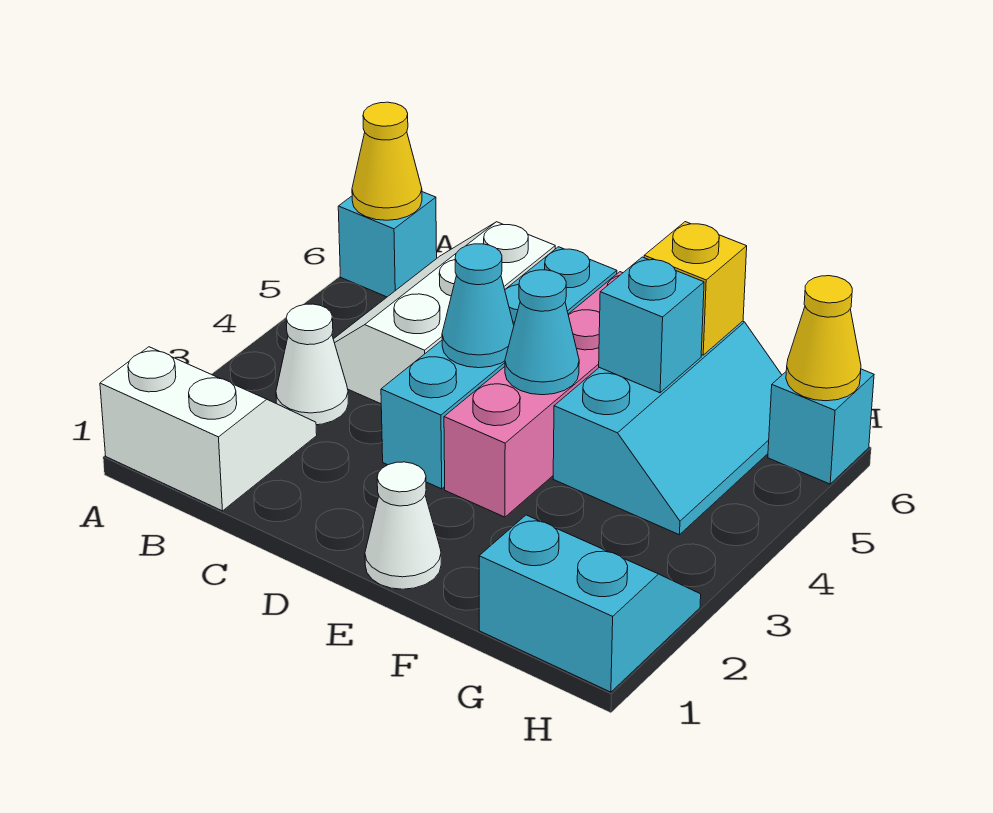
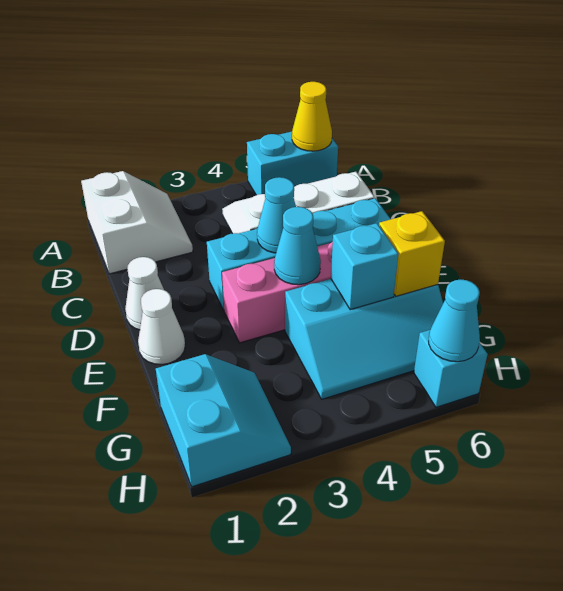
cyan 1x1 brick [338,192,437,297] -> cyan 1x2 brick [247,132,338,195]
white 1x1 cone [276,304,348,425] -> white 1x1 cone moved to [125,257,164,330]
yellow 1x1 cone [786,276,861,401] -> cyan 1x1 cone [429,280,480,362]

